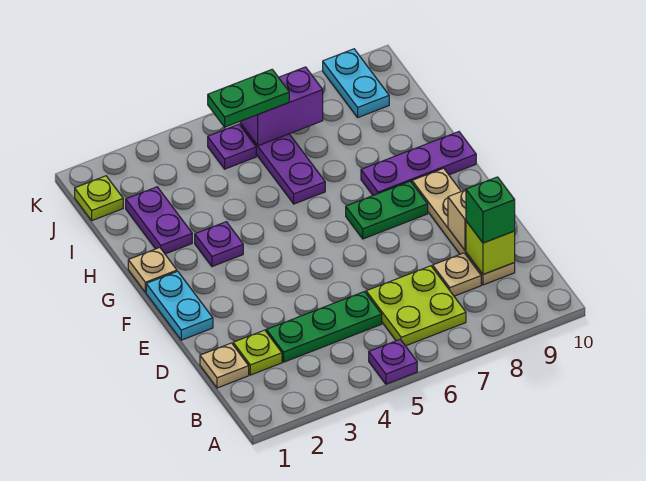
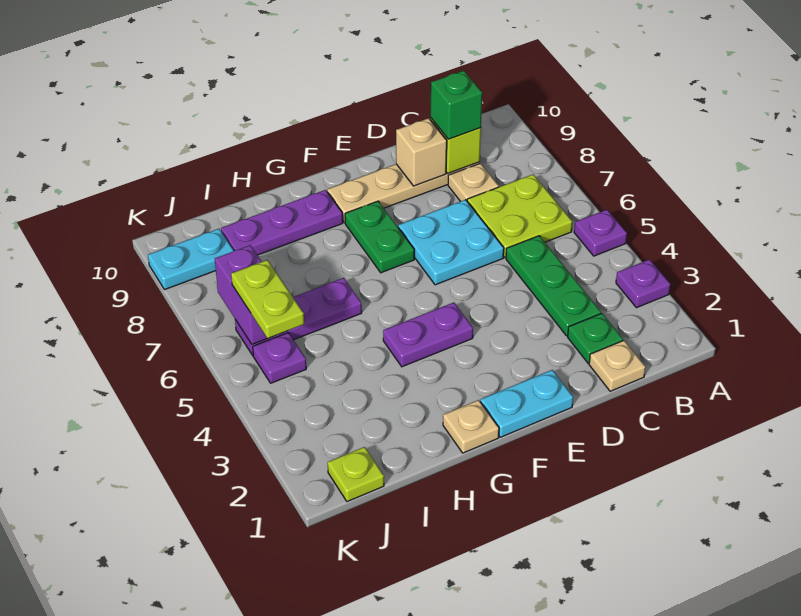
lime 1x1 plate [233,330,282,375] -> green 1x1 plate [568,313,623,363]
none -> cyan 2x2 plate [398,200,504,285]
purple 1x1 plate [195,222,243,267] -> purple 1x1 plate moved to [616,259,670,308]
purple 1x3 plate [361,132,476,195] -> purple 1x3 plate turned to [221,190,343,255]
purple 1x2 plate [126,187,192,254] -> purple 1x2 plate moved to [383,303,473,367]
green 1x2 plate [208,70,289,127] -> lime 1x2 plate [231,260,304,338]

